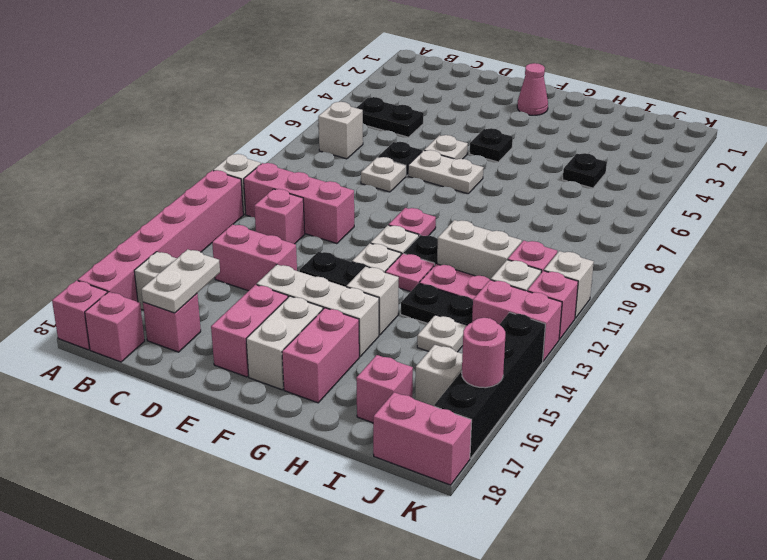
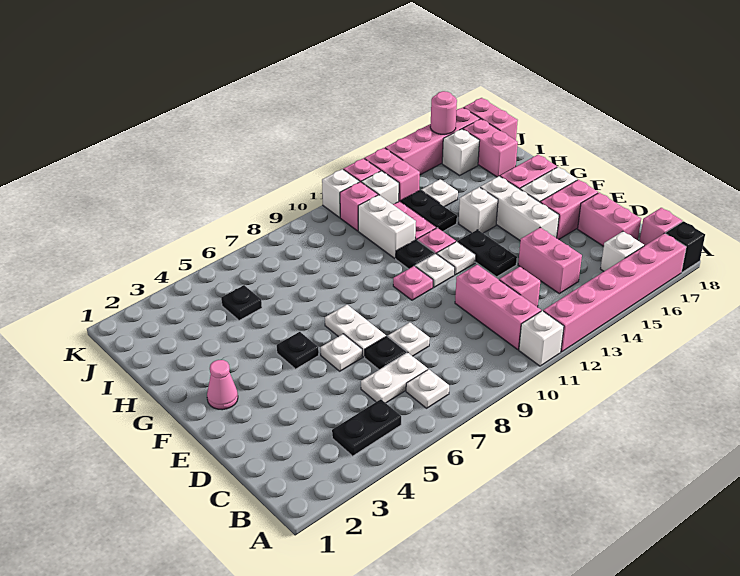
pink 1x1 brick [52,280,107,350] -> black 1x1 brick [665,221,705,272]
black 1x2 plate [356,97,424,137] -> black 1x2 plate turned to [332,399,401,456]
white 1x1 brick [318,102,363,159] -> white 1x1 plate [406,369,449,408]
white 1x2 plate [141,249,220,313] -> white 1x2 plate moved to [361,352,428,403]
pink 1x1 brick [143,294,201,352] -> pink 1x2 brick [578,193,641,246]
pink 1x1 brick [356,355,413,423] -> pink 1x2 brick [463,119,518,177]
black 1x4 brick [434,312,545,458] -> pink 1x4 brick [385,108,480,175]

